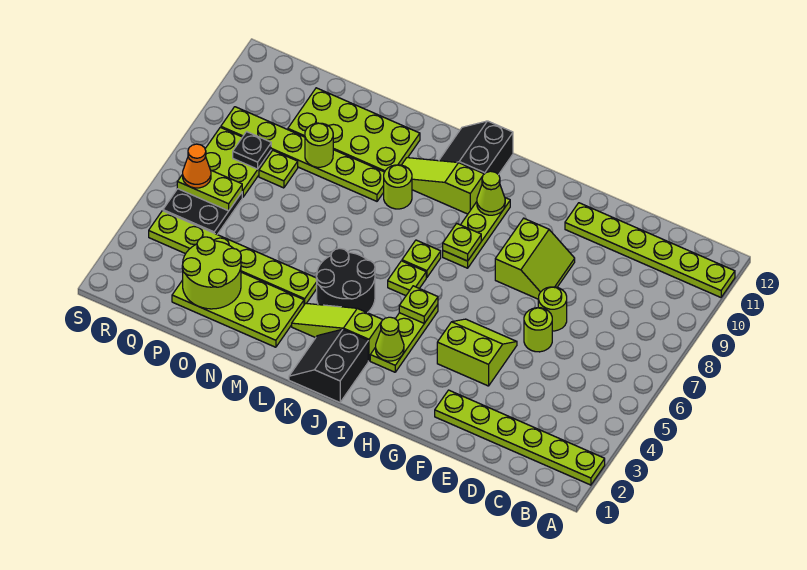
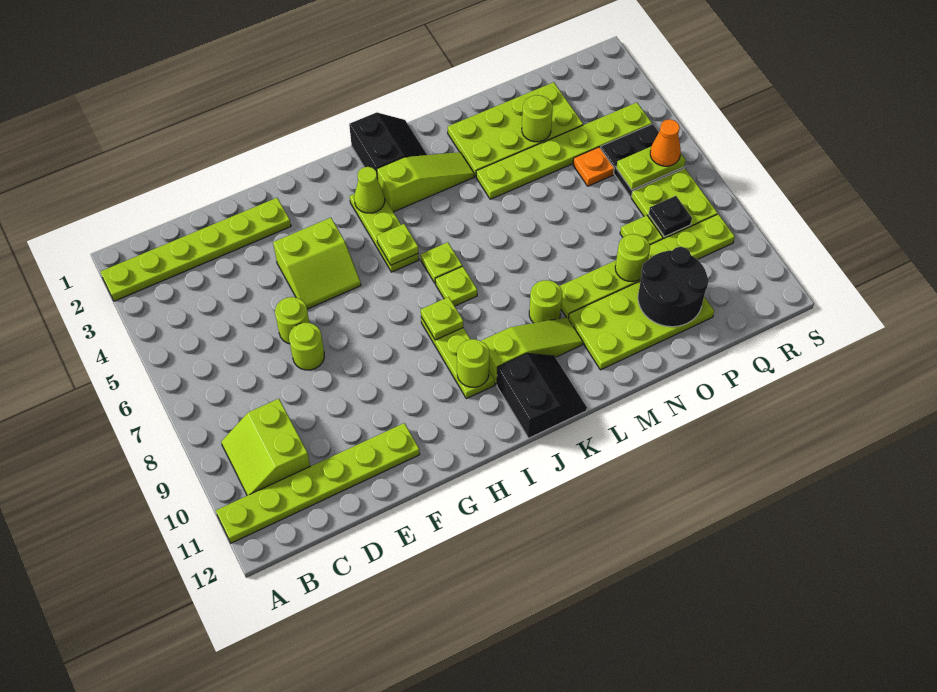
lime 2x2 slope [495,218,575,299] -> lime 2x2 slope moved to [221,399,310,496]
lime 1x1 cone [477,171,505,215] -> lime 1x1 round brick [457,339,489,387]
black 2x2 round brick [316,248,375,313] -> black 2x2 round brick moved to [638,247,709,327]
lime 2x2 round brick [182,237,241,309] -> lime 1x1 round brick [522,95,553,142]
none -> orange 1x1 plate [573,147,614,186]

